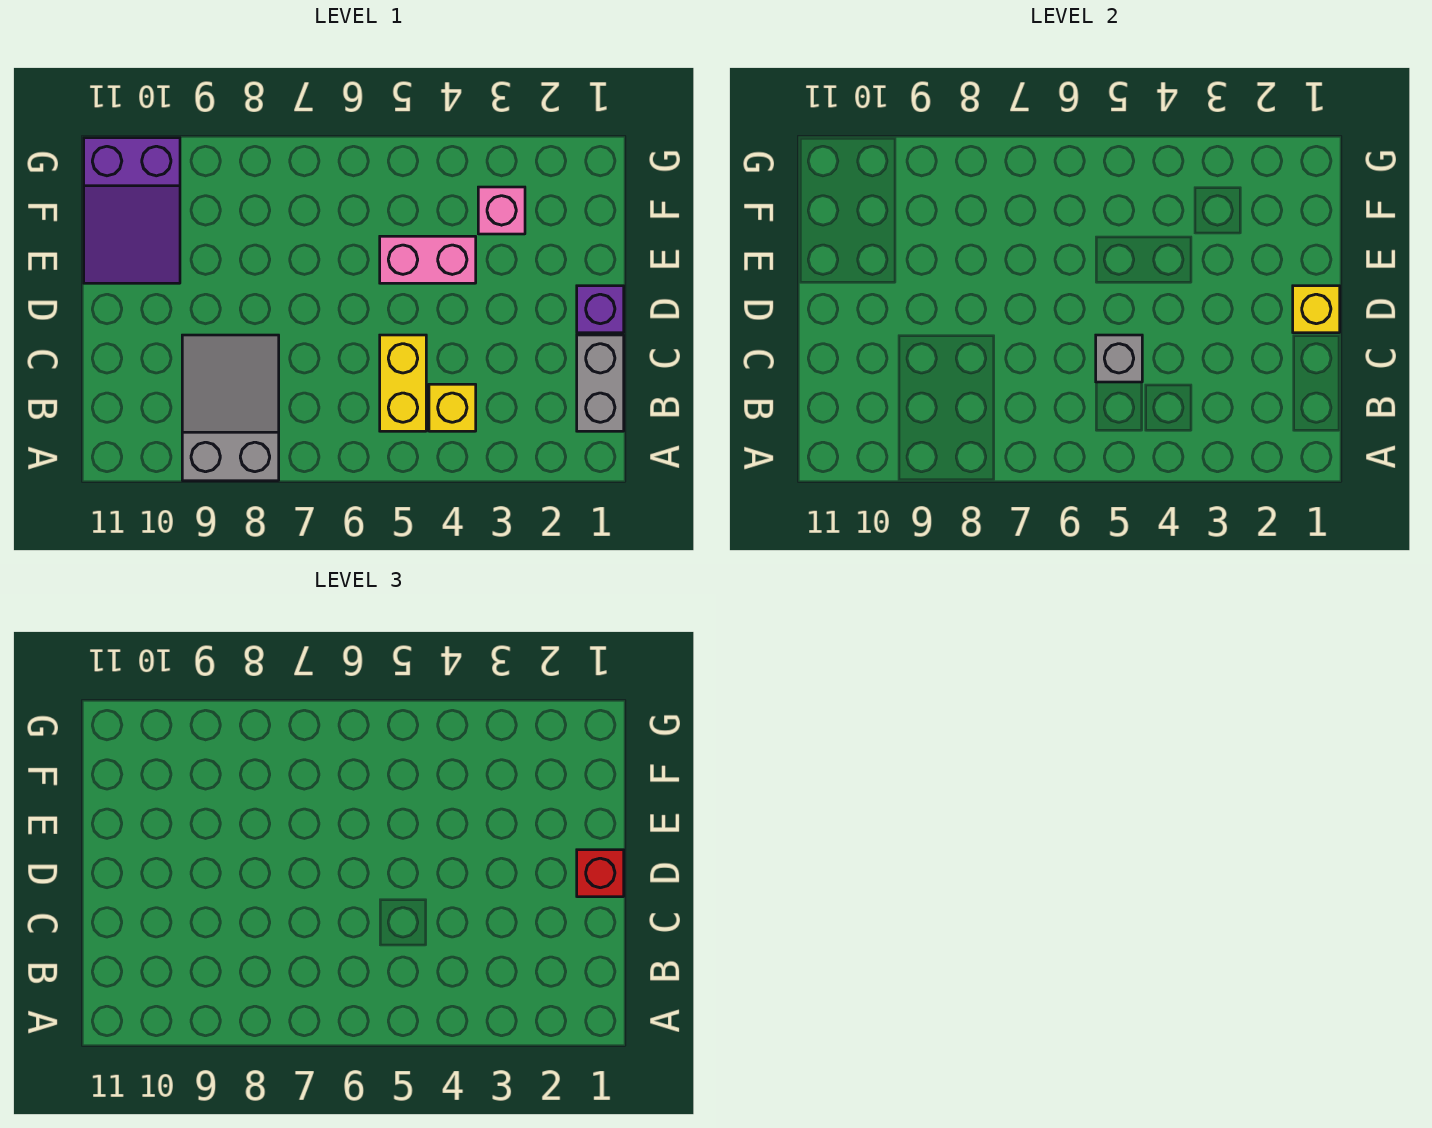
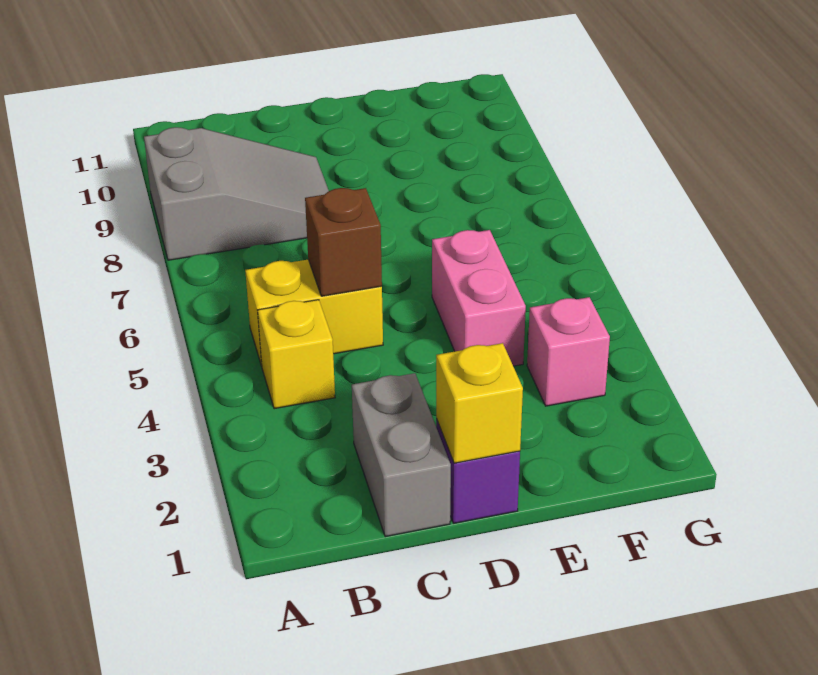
grey 1x2 brick [577,335,624,431] -> grey 1x2 brick turned to [352,373,451,537]
grey 1x1 brick [1096,335,1142,382] -> brown 1x1 brick [305,188,382,296]
red 1x1 brick [577,850,624,897] -> none
purple 2x3 slope [84,138,180,283] -> none

